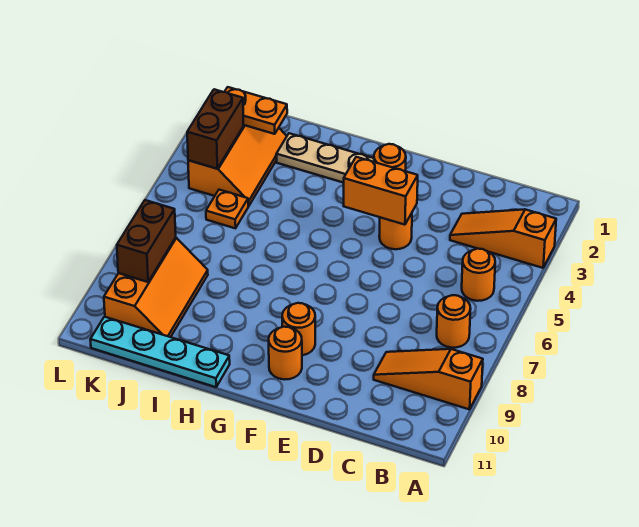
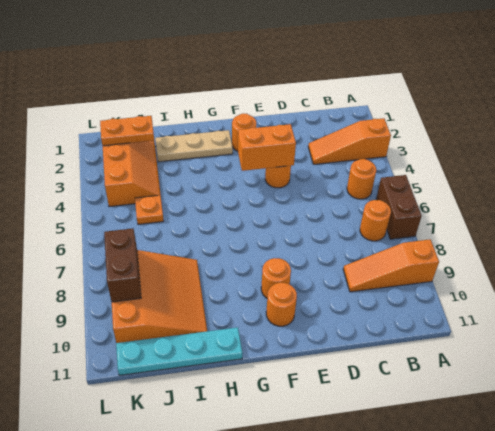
orange 2x3 slope [104,238,208,337] -> orange 3x3 slope [112,250,207,343]
brown 1x2 brick [187,89,244,169] -> brown 1x2 brick moved to [376,175,422,239]

